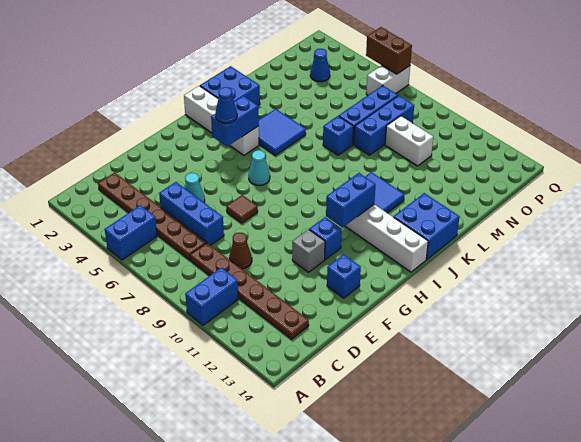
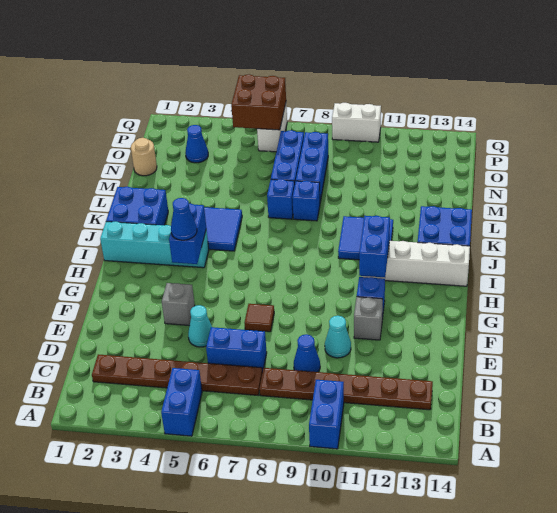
blue 1x3 brick [159,182,224,245] -> blue 1x2 brick [206,327,267,372]
brown 1x1 cone [229,233,252,269] -> blue 1x1 cone [294,334,320,372]
none -> grey 1x1 brick [162,283,195,326]
blue 1x1 brick [327,254,361,298] -> blue 1x1 brick moved to [292,181,320,221]
cyan 1x1 cone [248,150,270,185] -> cyan 1x1 cone moved to [325,316,351,358]
white 1x4 brick [184,86,259,155] -> cyan 1x4 brick [100,221,209,268]
none -> tan 1x1 round brick [131,138,157,176]
white 1x2 brick [385,116,433,166] -> white 1x2 brick moved to [332,103,381,142]
brown 1x2 brick [366,27,412,74] -> brown 2x2 brick [231,75,286,130]

